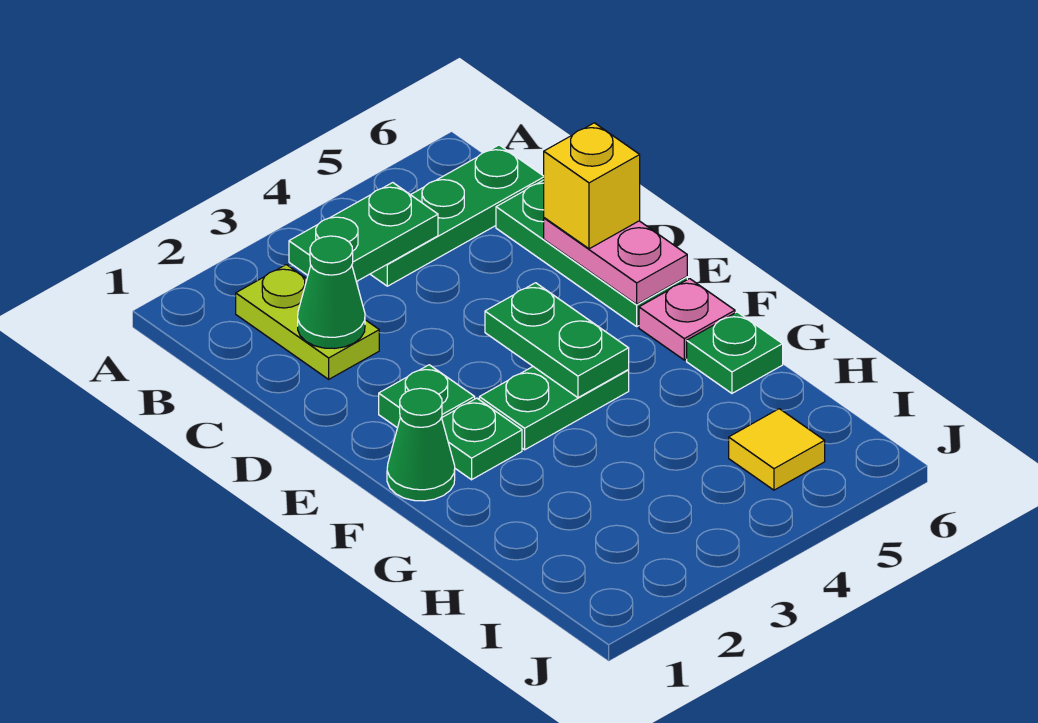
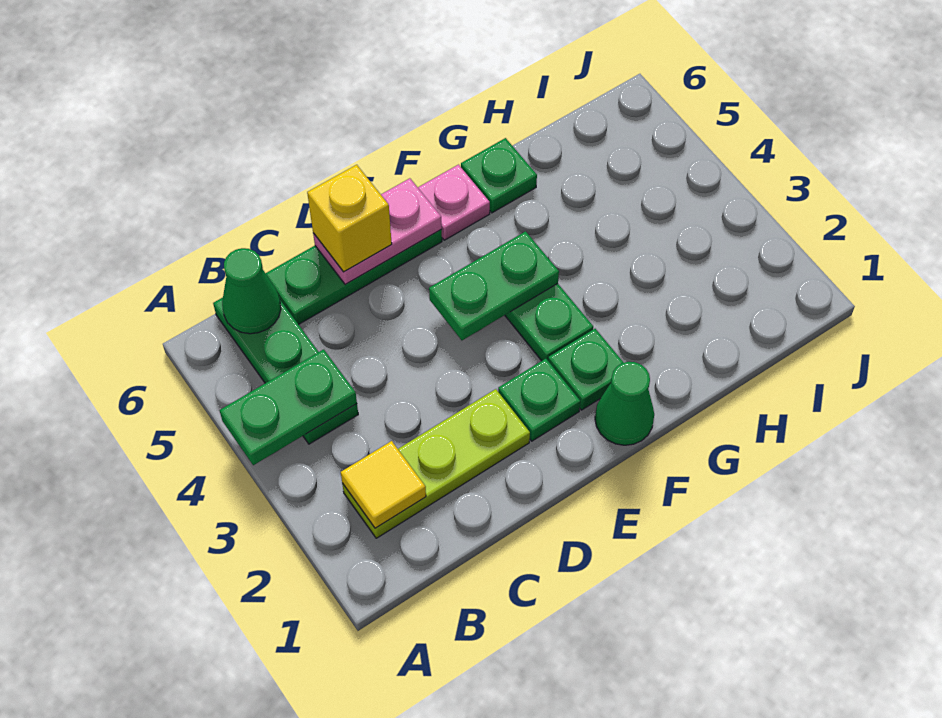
lime 1x2 plate [236,265,379,379] -> lime 1x3 plate [342,389,530,538]
green 1x2 plate [289,183,438,282] -> green 1x2 plate turned to [220,349,357,465]
green 1x1 cone [298,236,365,349] -> green 1x1 cone moved to [222,248,281,334]
yellow 1x1 tile [729,409,825,490] -> yellow 1x1 tile moved to [341,441,426,528]

